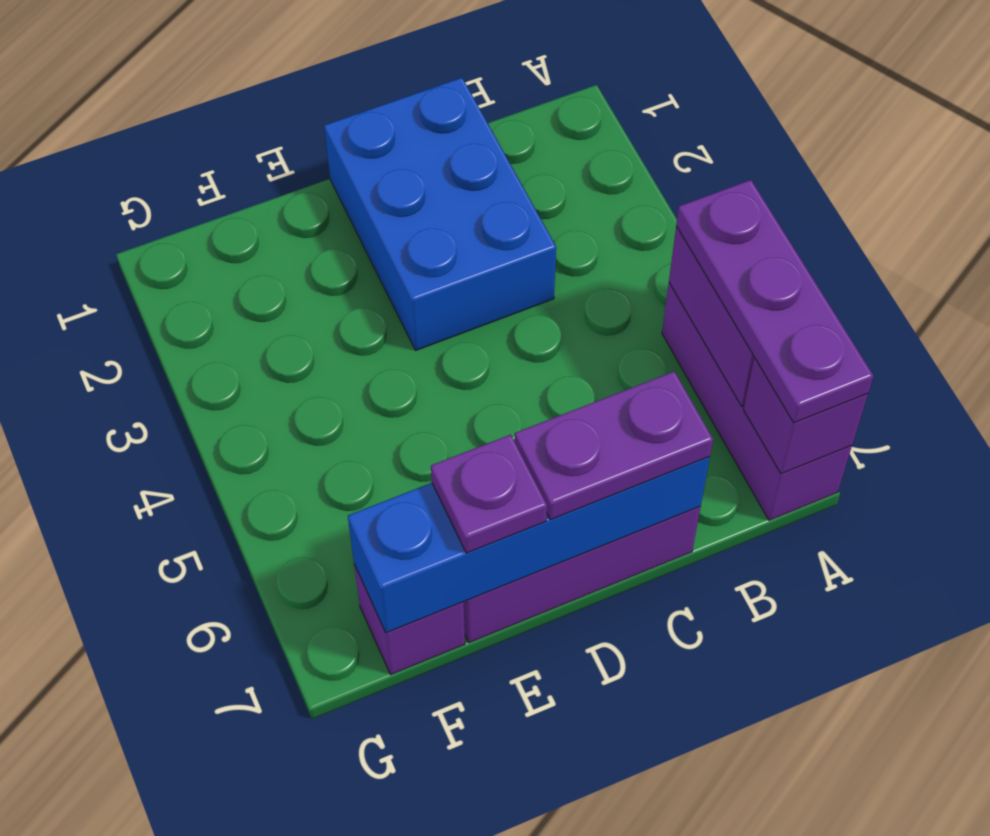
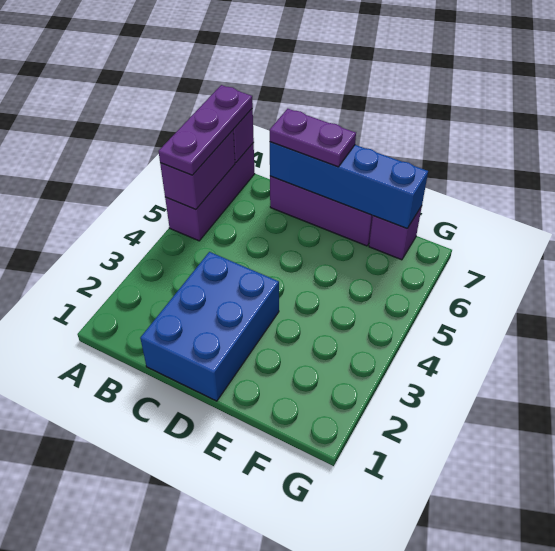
purple 1x1 plate [431,435,547,553] -> none

